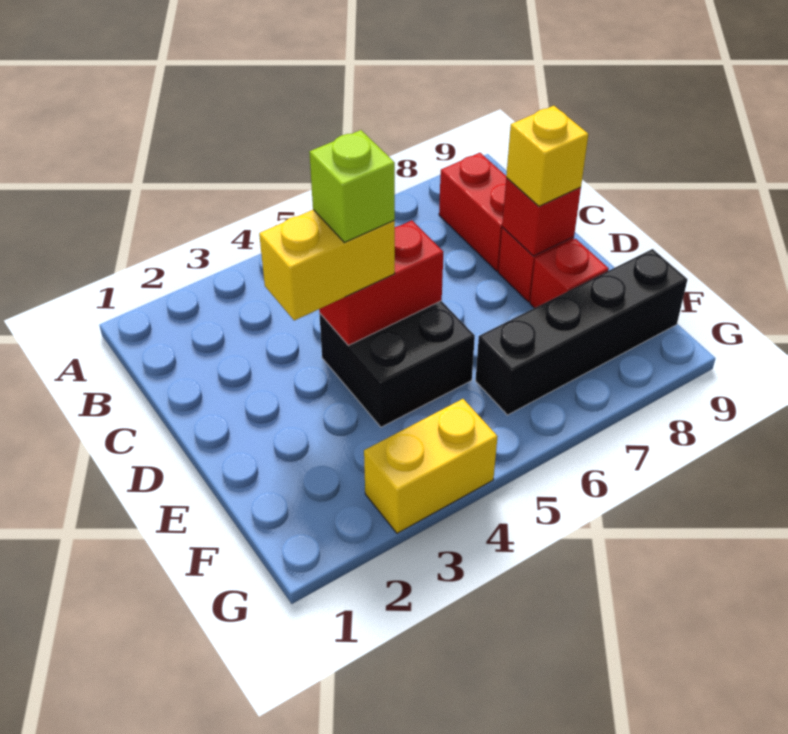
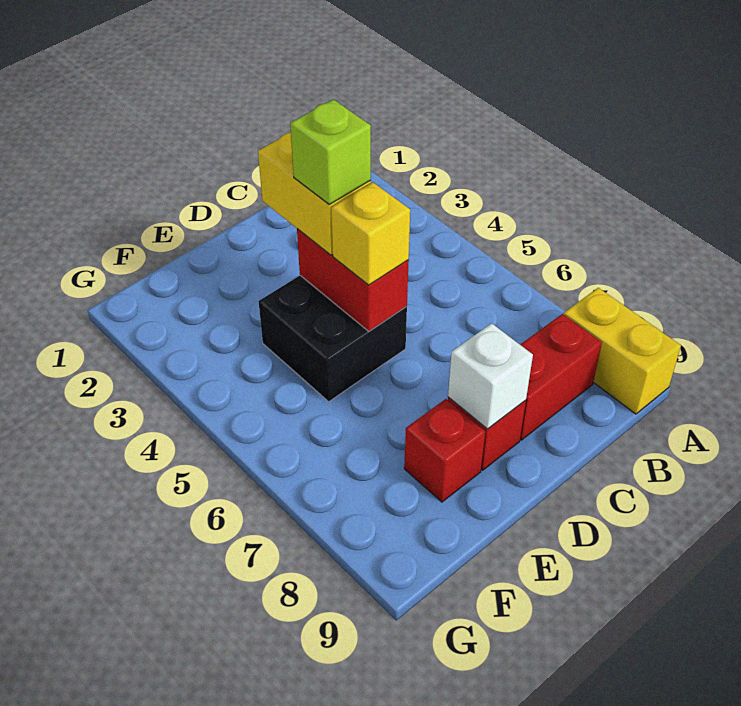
red 1x1 brick [502,178,581,256] -> white 1x1 brick [448,323,533,429]
yellow 1x1 brick [506,106,588,206] -> yellow 1x1 brick moved to [331,182,410,285]
black 1x4 brick [476,249,687,415] -> none
yellow 1x2 brick [364,399,498,533] -> yellow 1x2 brick moved to [564,288,681,414]

